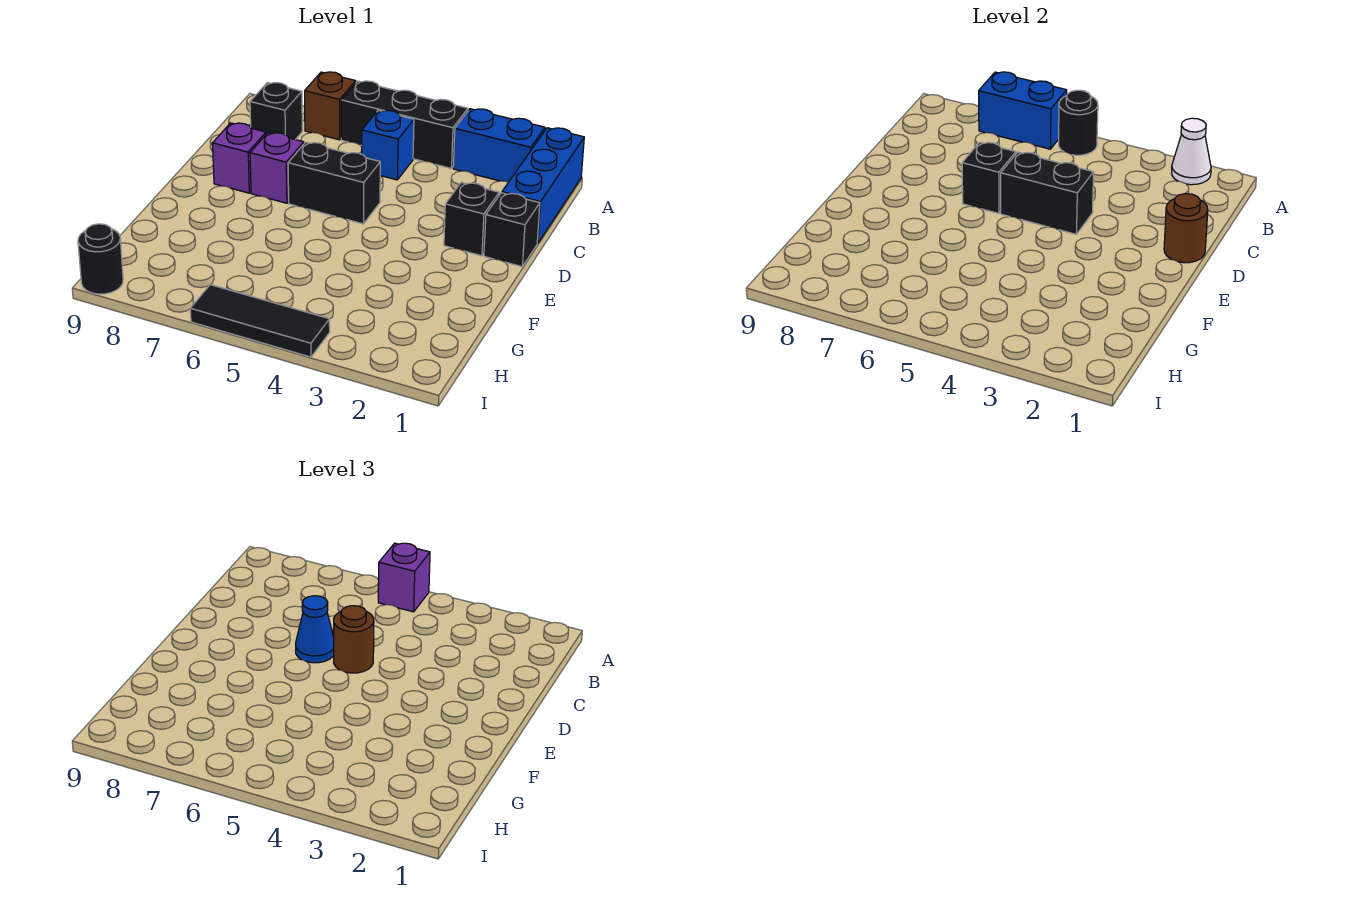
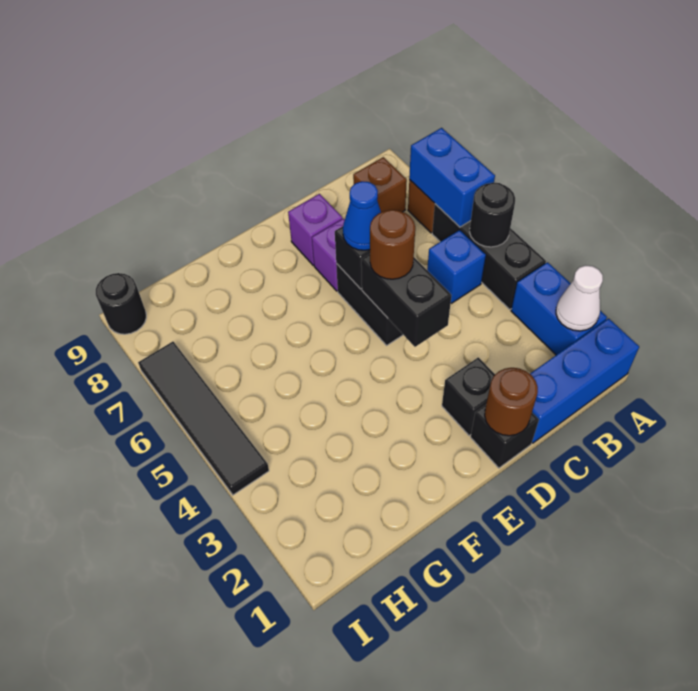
purple 1x1 brick [378,543,430,612] -> none
black 1x1 brick [250,83,302,140] -> brown 1x1 brick [353,157,407,212]
black 1x3 tile [190,285,330,357] -> black 1x4 tile [138,342,269,495]

